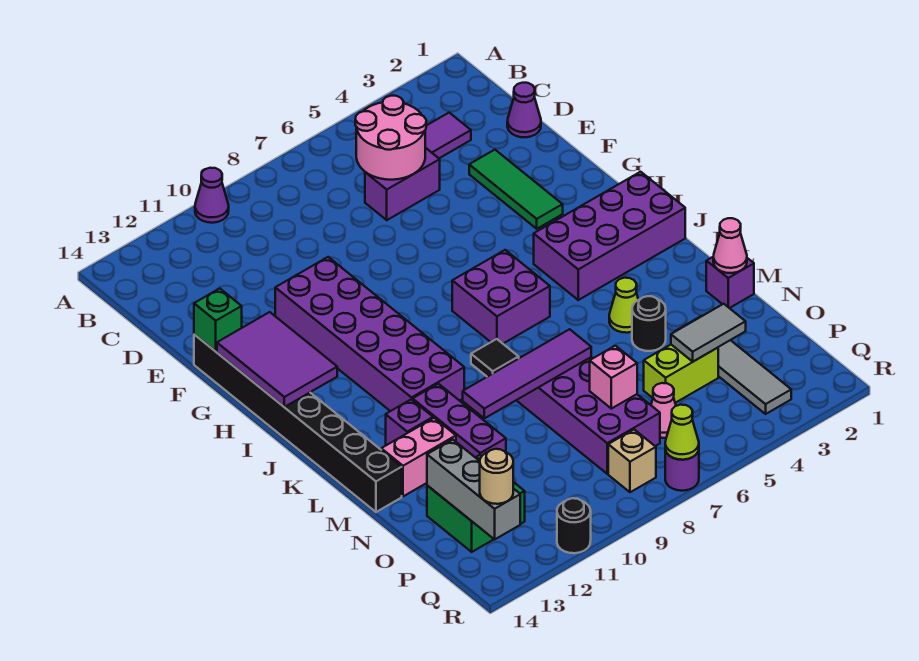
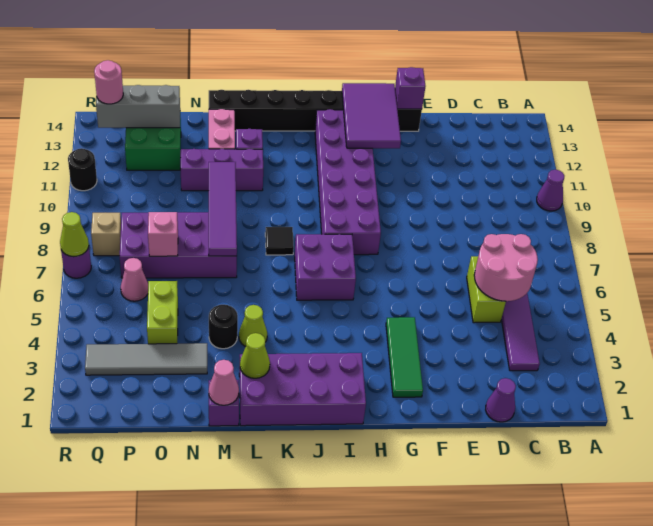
purple 1x2 brick [365,148,440,220] -> lime 1x2 brick [467,256,506,323]
green 1x3 tile [469,150,563,229] -> green 1x3 tile turned to [386,317,423,397]
purple 2x6 brick [275,257,464,411] -> purple 2x6 brick turned to [315,109,381,255]
green 1x1 brick [194,289,242,351] -> purple 1x1 brick [395,67,425,109]
purple 2x3 tile [217,312,337,407] -> purple 2x3 tile turned to [342,83,401,148]
purple 2x4 brick [534,172,685,300] -> purple 2x4 brick turned to [239,353,366,426]
none -> lime 1x1 cone [240,333,270,378]
grey 1x2 tile [671,304,746,362] -> none
tan 1x1 round brick [480,449,513,504] -> pink 1x1 round brick [94,60,123,104]

